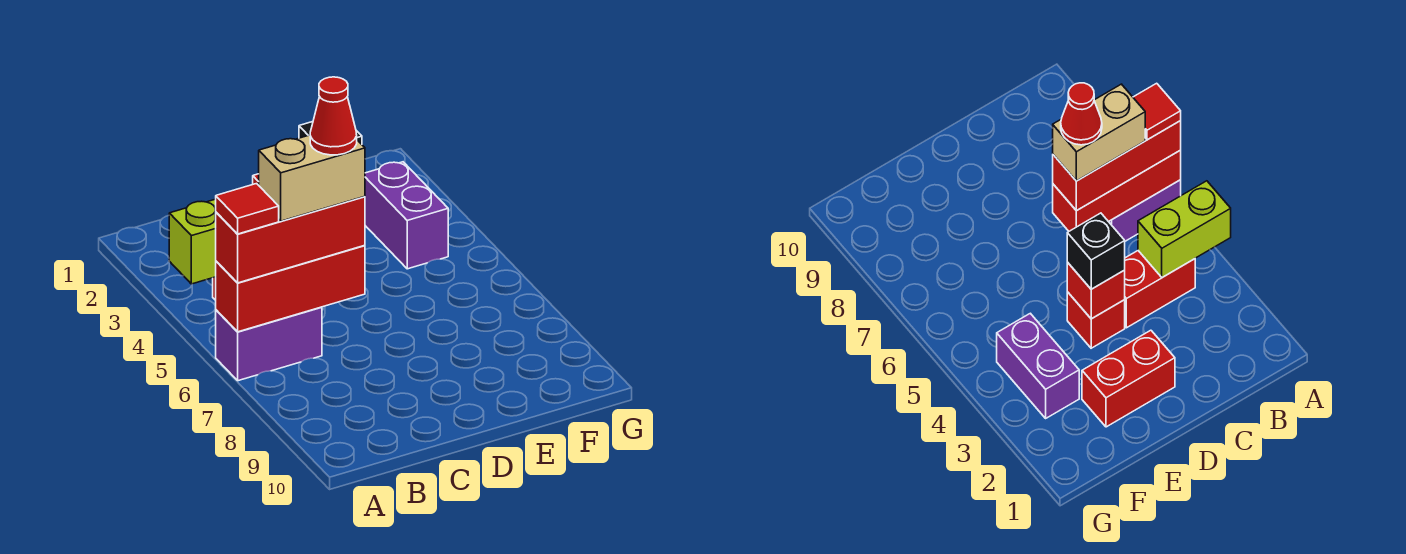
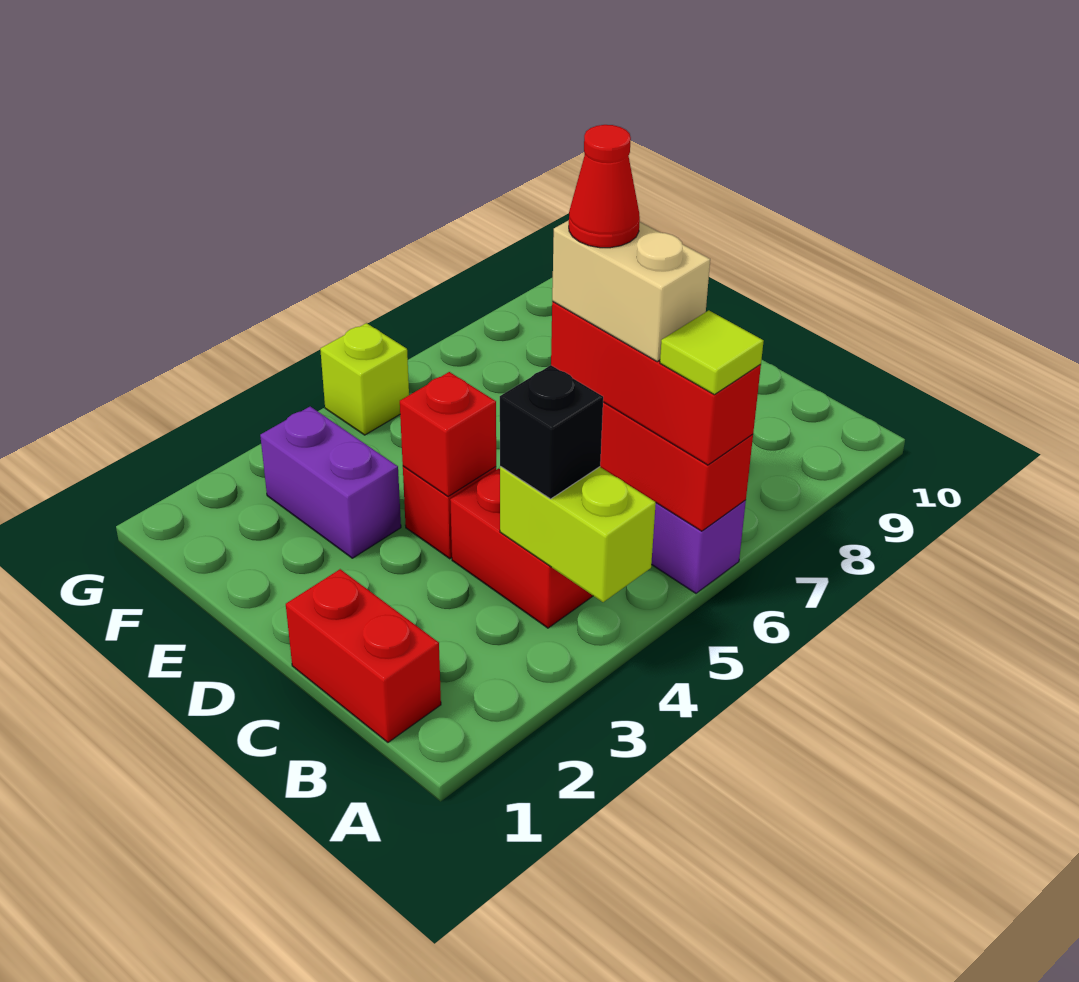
red 1x1 tile [216,184,279,234] -> lime 1x1 tile [660,310,764,395]
red 1x2 brick [1082,330,1175,427] -> red 1x2 brick moved to [286,569,441,742]
black 1x1 brick [1067,213,1125,289] -> black 1x1 brick moved to [500,365,603,499]
purple 1x2 brick [365,162,448,269] -> purple 1x2 brick turned to [260,407,401,558]
none -> lime 1x1 brick [320,323,409,435]

